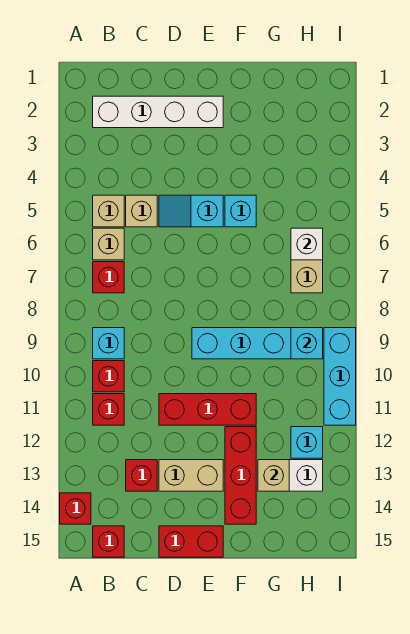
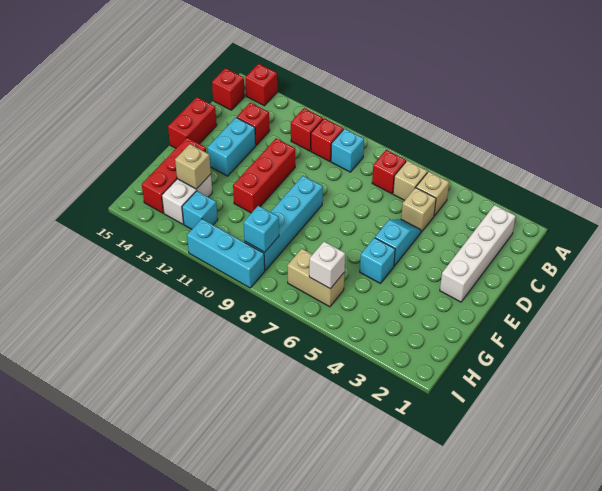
tan 1x2 brick [159,460,223,491] -> cyan 1x2 brick [207,117,256,176]
red 1x3 brick [225,427,256,524] -> red 1x3 brick turned to [142,138,206,213]

